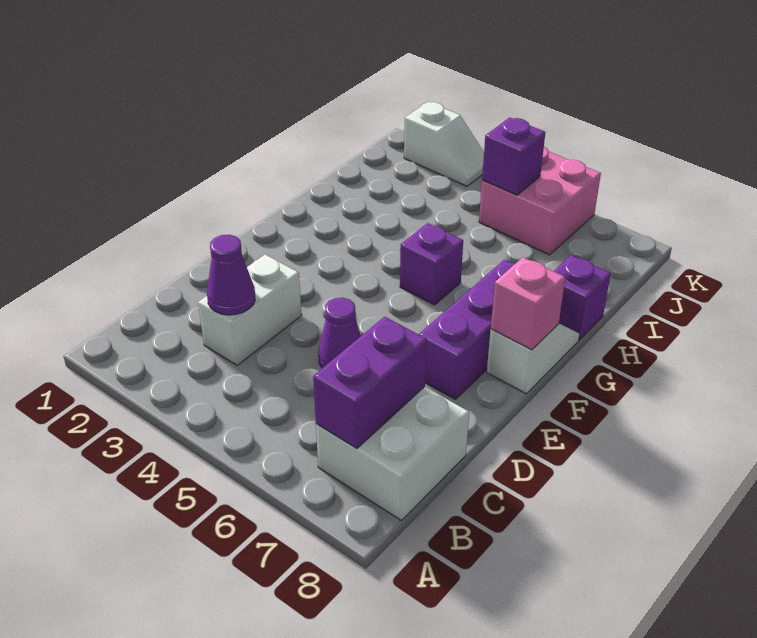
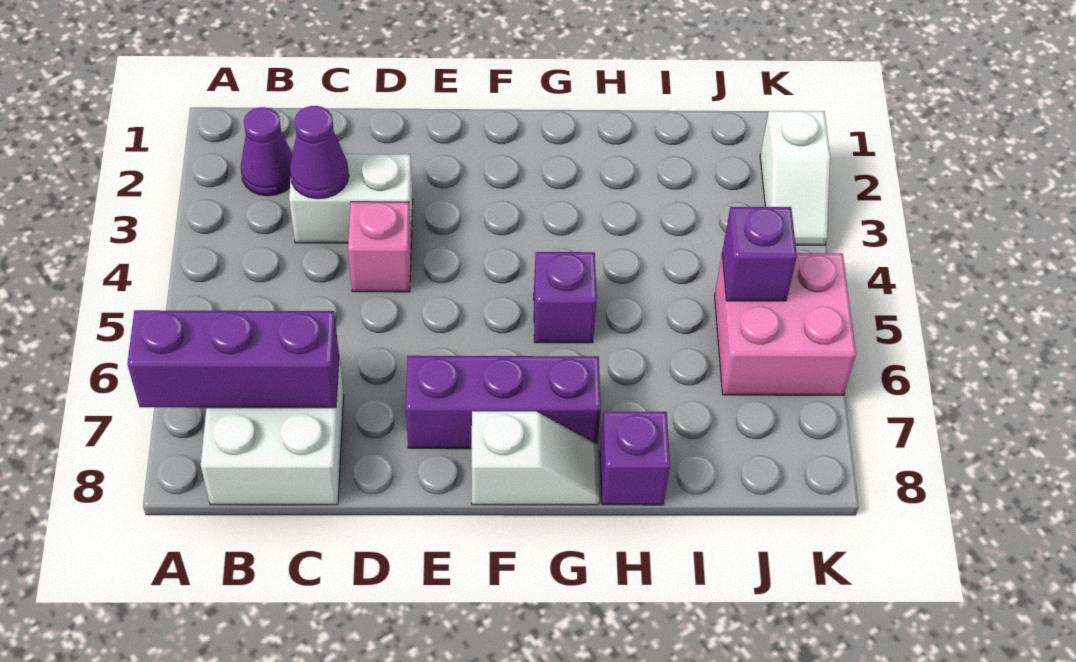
purple 1x2 brick [313,317,427,448] -> purple 1x3 brick [127,310,339,408]
purple 1x1 cone [318,298,361,368] -> purple 1x1 cone moved to [241,107,292,196]
pink 1x1 brick [491,257,565,350] -> pink 1x1 brick moved to [348,202,411,292]

